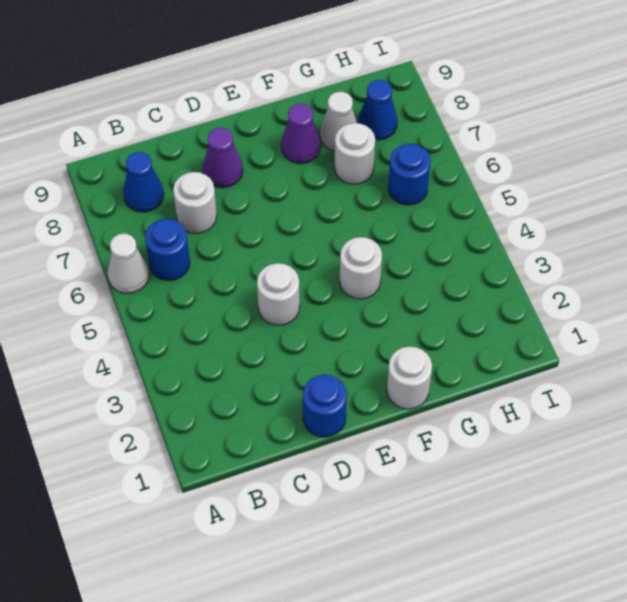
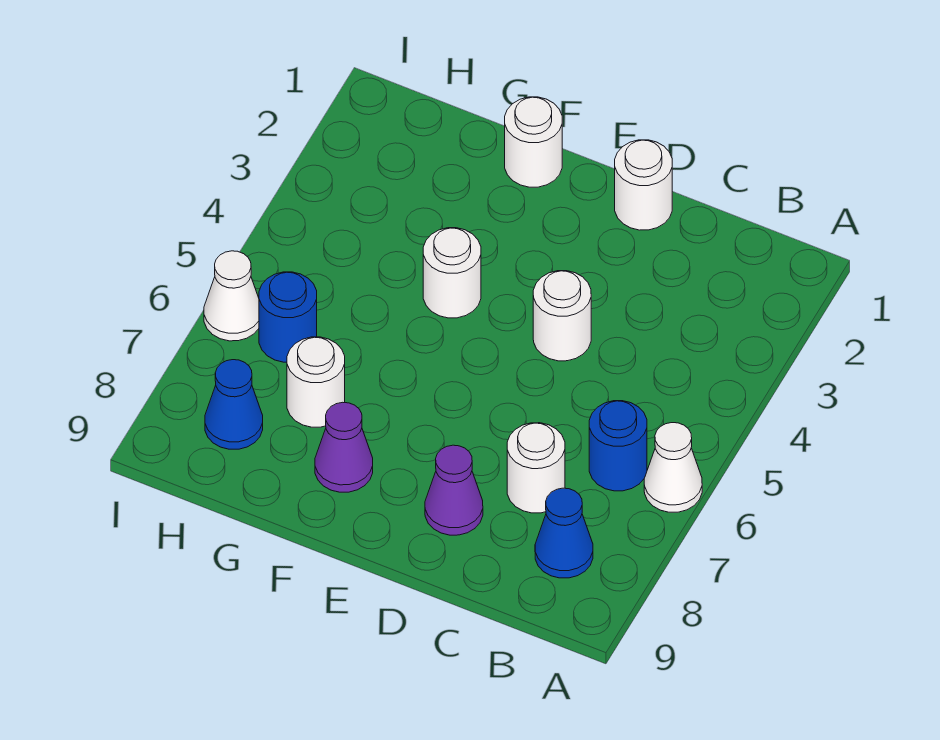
blue 1x1 round brick [303,375,347,437] -> white 1x1 round brick [615,140,672,230]
white 1x1 cone [320,92,357,151] -> white 1x1 cone moved to [204,251,259,341]

